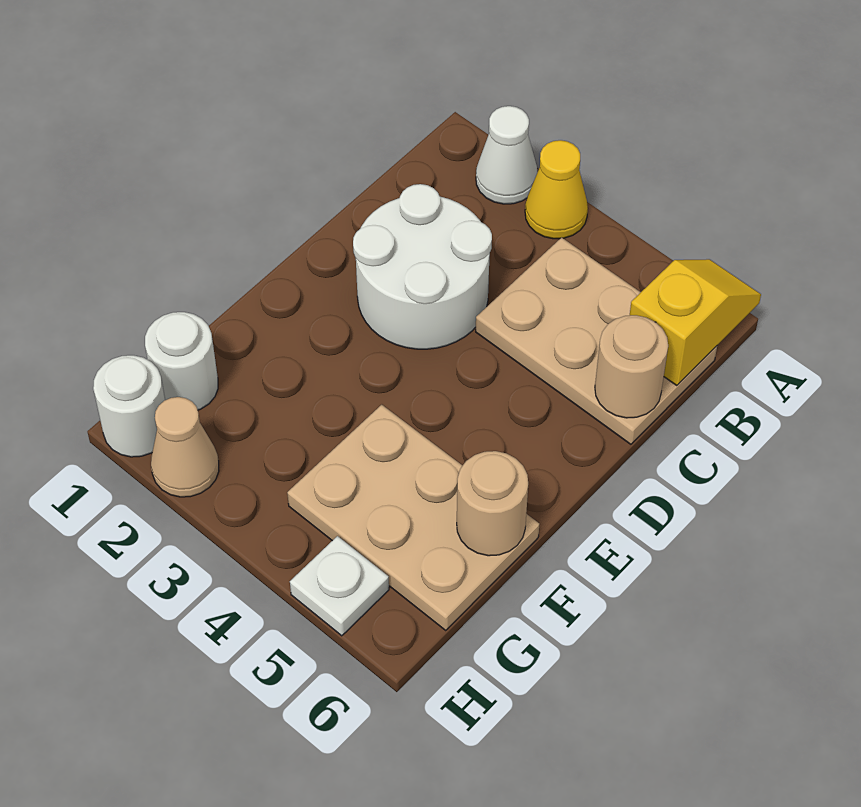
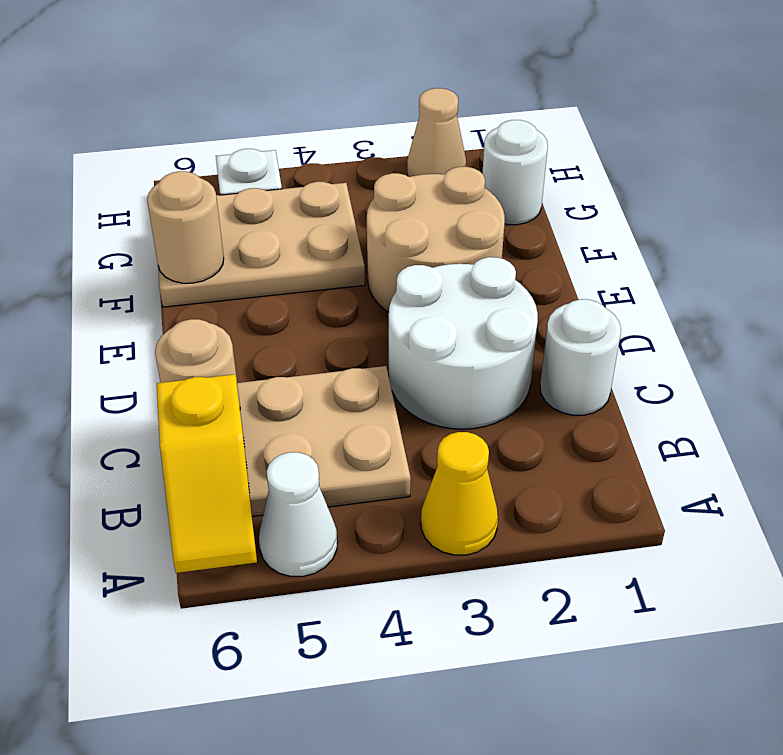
white 1x1 cone [476,106,537,204] -> white 1x1 cone moved to [259,452,337,576]
none -> tan 2x2 round brick [367,167,505,312]
white 1x1 round brick [93,355,165,457] -> white 1x1 round brick moved to [540,299,621,415]

